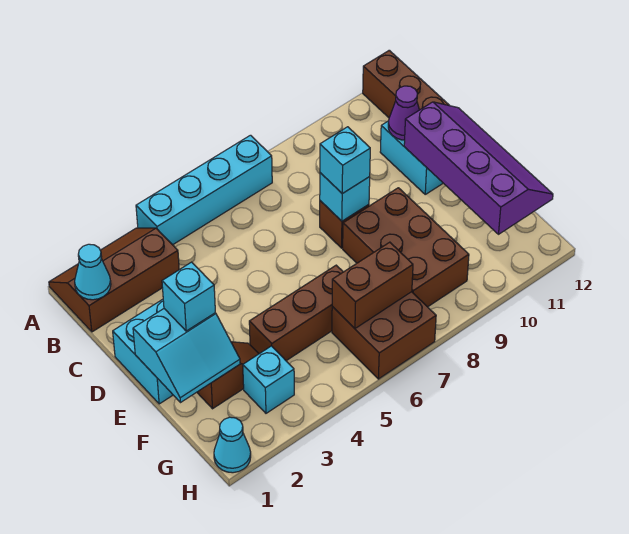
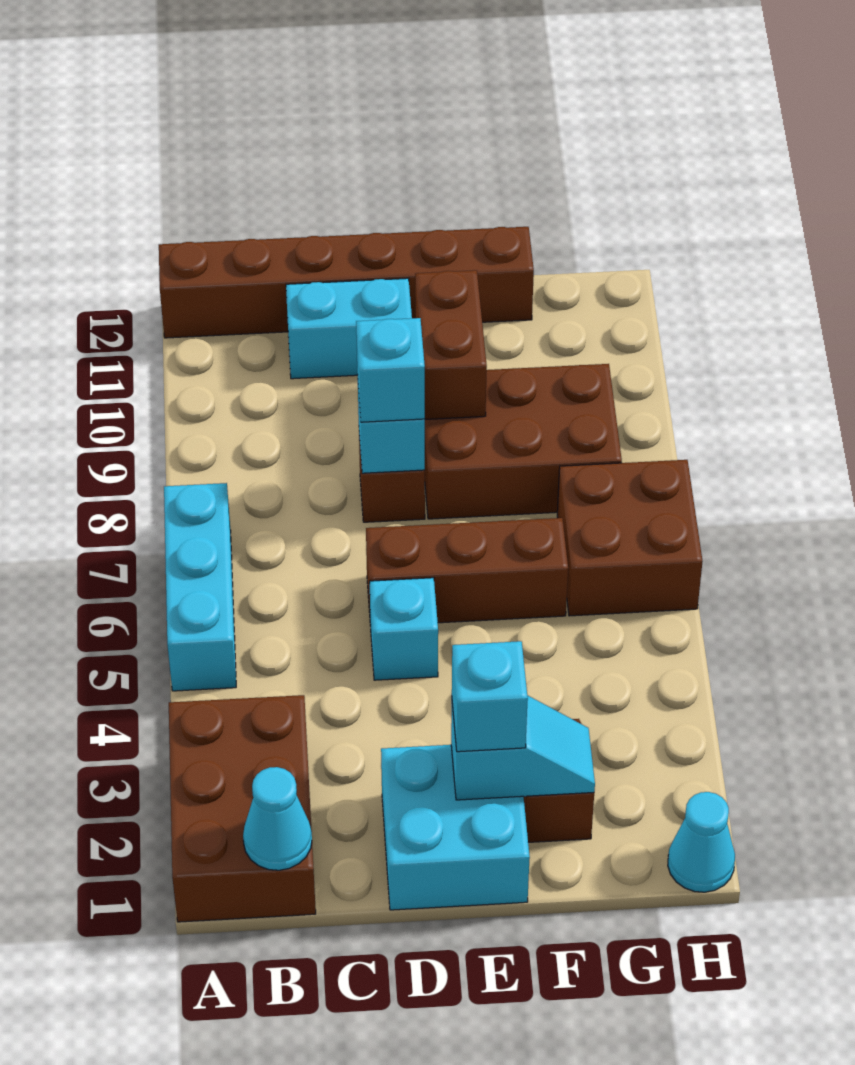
brown 2x3 slope [49,228,179,332] -> brown 2x3 brick [169,695,316,922]
cyan 1x4 brick [136,135,272,245] -> cyan 1x3 brick [164,483,236,691]
purple 1x1 cone [388,86,419,140] -> none
purple 2x4 slope [404,102,553,234] -> none
cyan 2x2 slope [133,309,240,402] -> cyan 1x2 slope [451,695,595,800]
brown 1x3 brick [249,265,343,361] -> brown 1x3 brick turned to [366,518,568,626]
cyan 1x1 brick [243,346,294,413] -> cyan 1x1 brick moved to [370,578,438,680]
brown 1x2 brick [332,242,413,328] -> brown 1x2 brick moved to [415,270,487,419]

